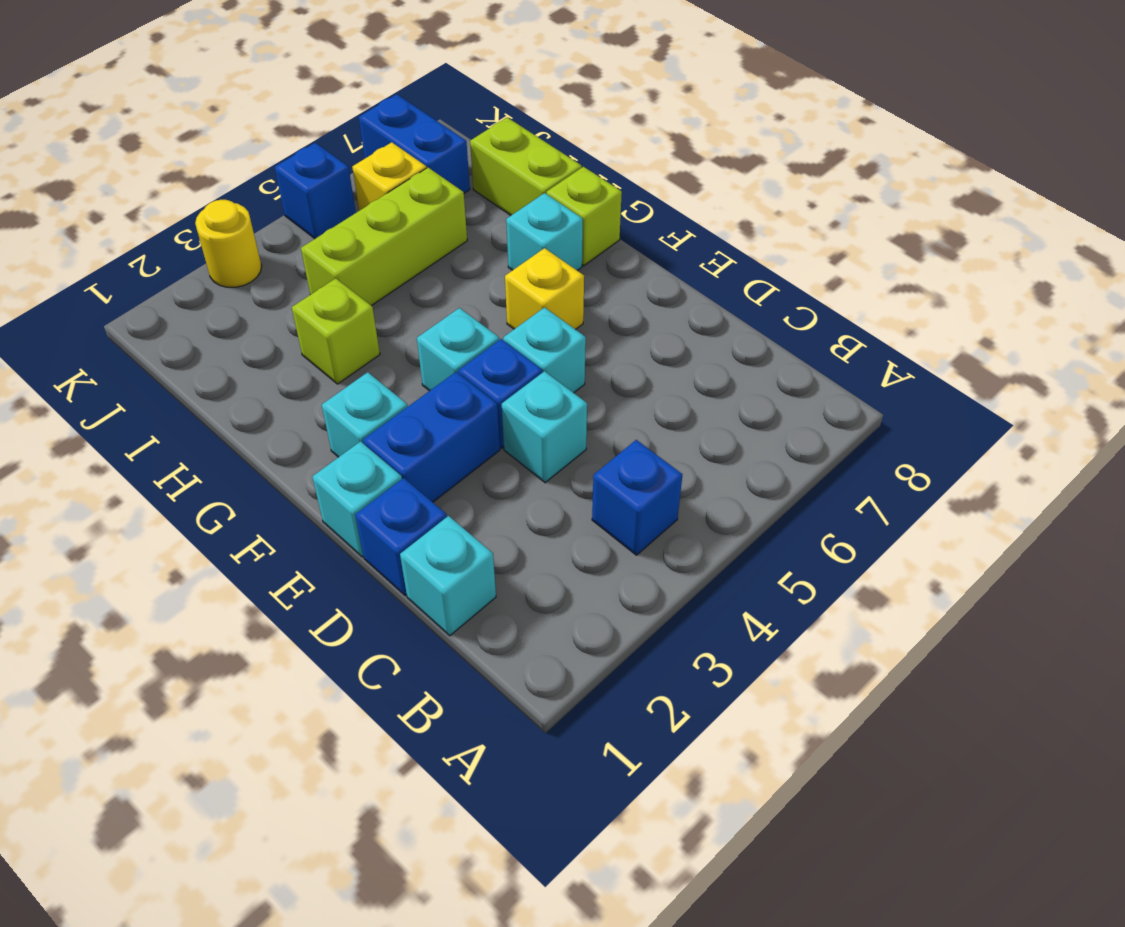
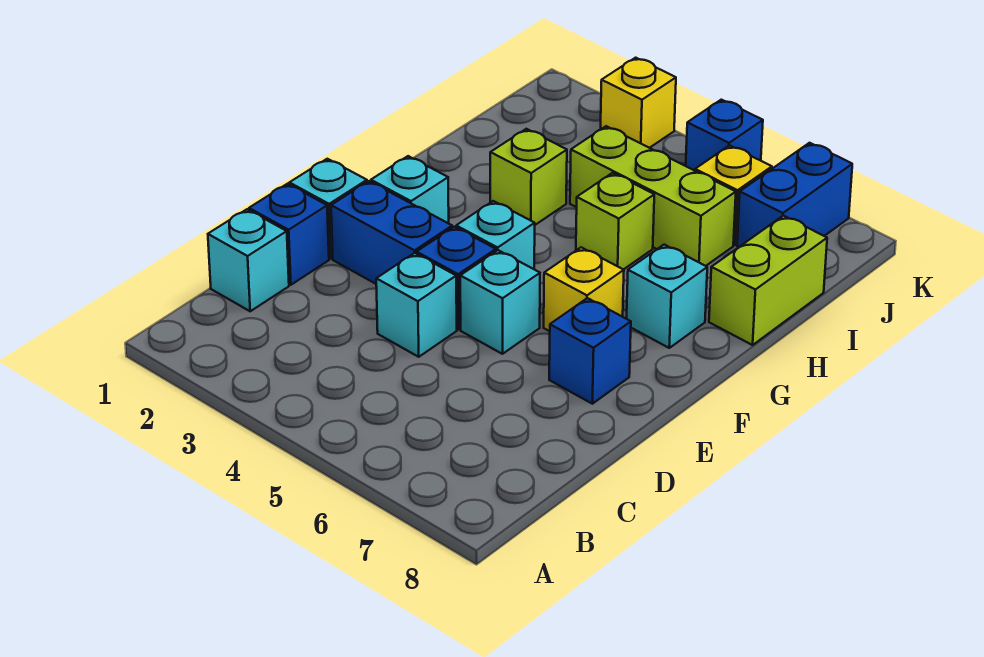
blue 1x1 brick [592,440,682,555] -> blue 1x1 brick moved to [549,298,631,404]
lime 1x1 brick [546,167,622,266] -> lime 1x1 brick moved to [576,173,654,270]
yellow 1x1 round brick [195,200,262,287] -> yellow 1x1 brick [600,58,676,148]

